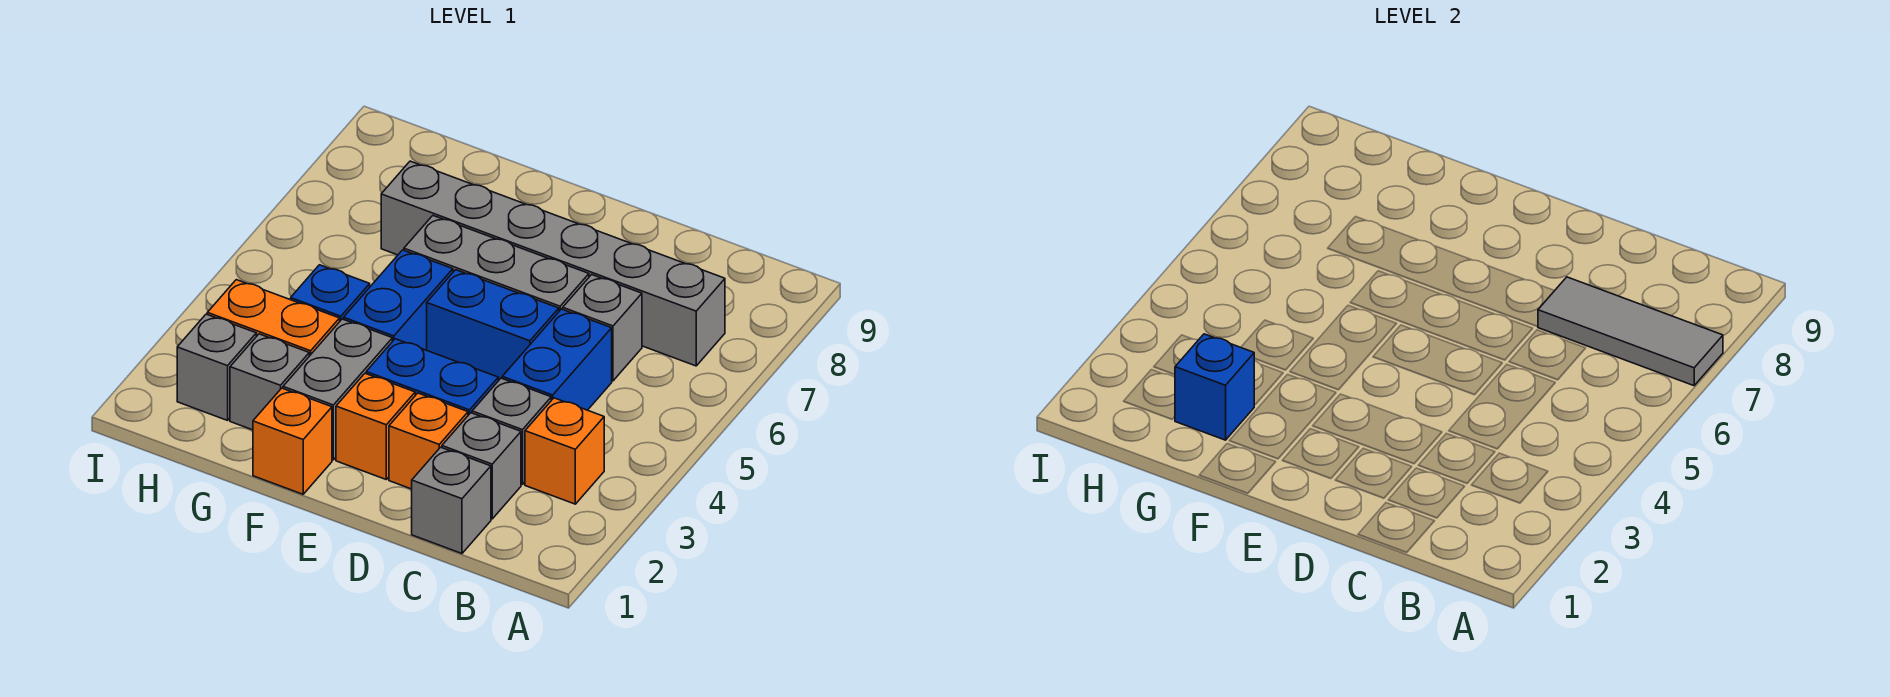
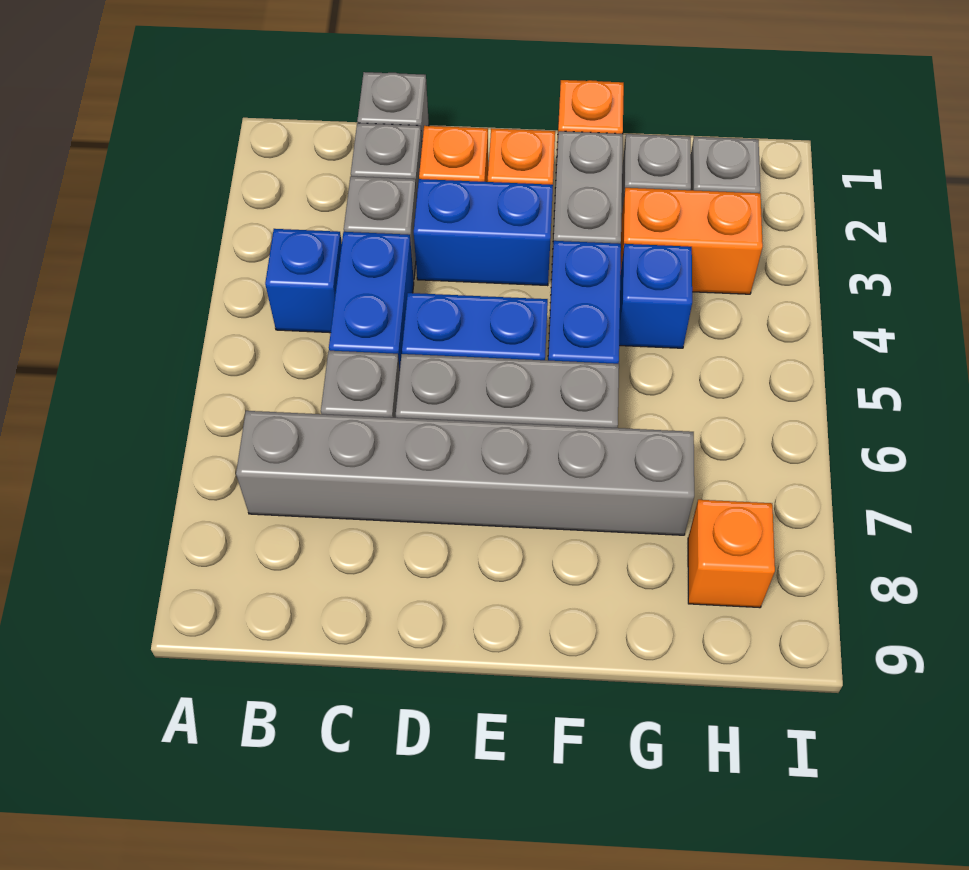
grey 1x3 tile [1538,277,1723,386] -> none
orange 1x1 brick [525,398,604,504] -> orange 1x1 brick moved to [688,500,775,608]
blue 1x1 brick [1175,334,1254,440] -> blue 1x1 brick moved to [265,229,342,333]

